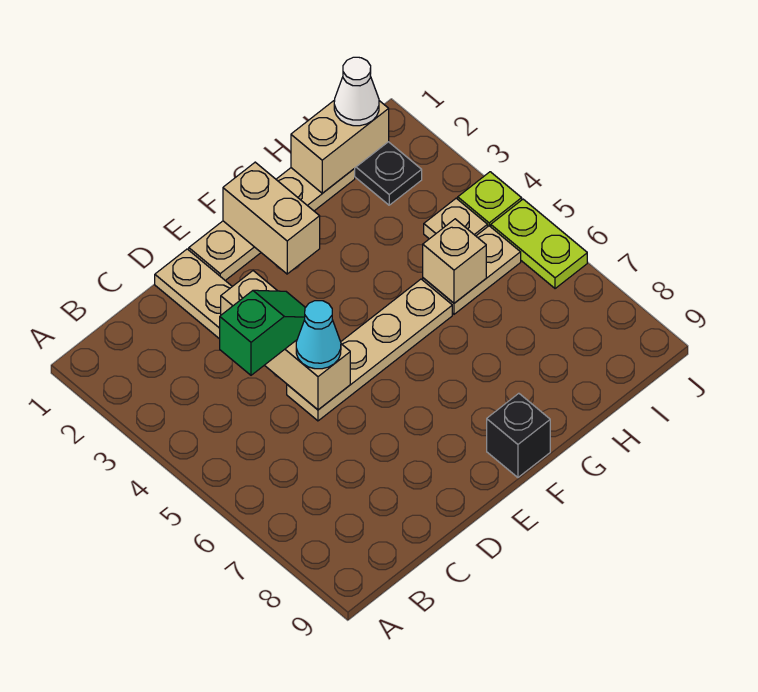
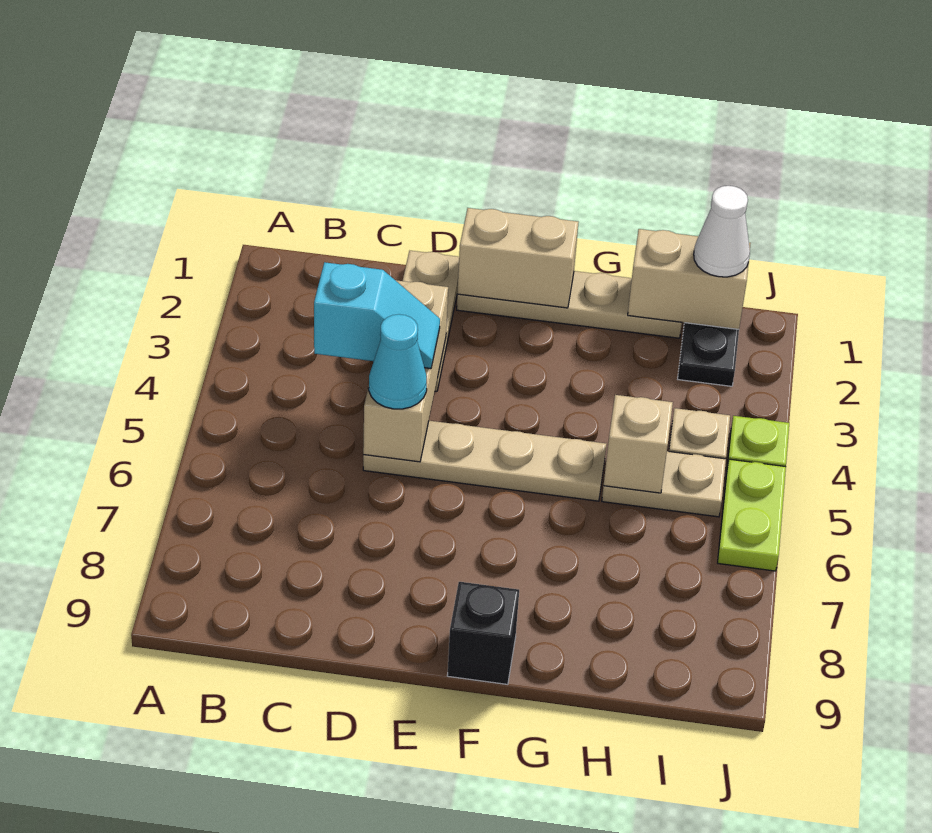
green 1x2 slope [220,290,305,375] -> cyan 1x2 slope [314,262,440,369]
tan 1x2 brick [223,162,320,274] -> tan 1x2 brick turned to [457,208,578,308]

